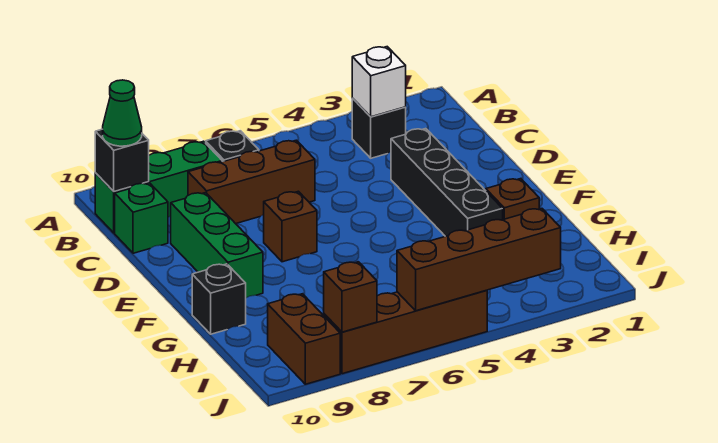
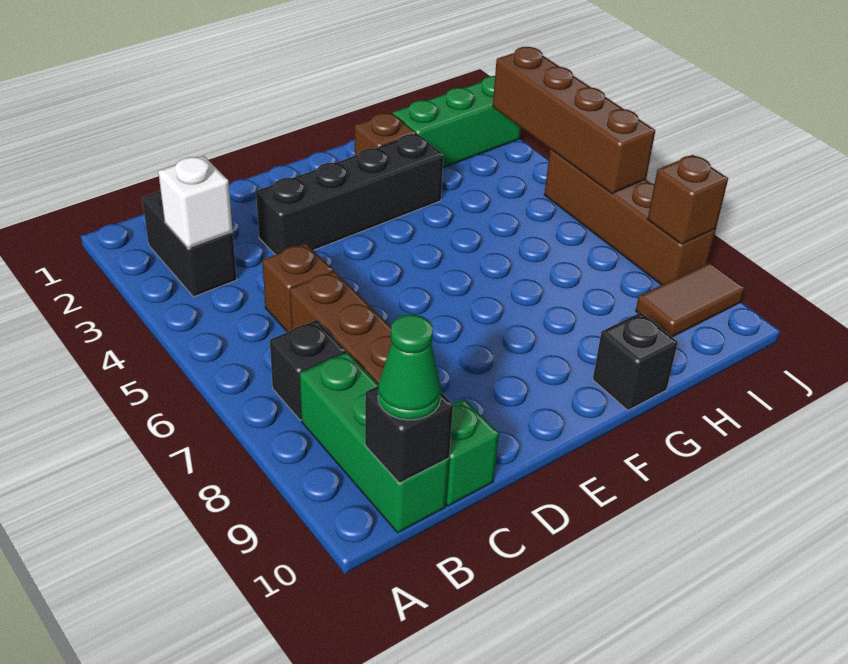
black 1x1 brick [352,98,406,158] -> black 1x2 brick [142,190,237,297]
green 1x3 brick [171,193,263,298] -> green 1x3 brick moved to [393,76,521,168]
brown 1x1 brick [264,191,317,262] -> brown 1x1 brick moved to [262,243,333,332]
brown 1x2 brick [268,294,340,384] -> brown 1x2 tile [636,262,745,337]

